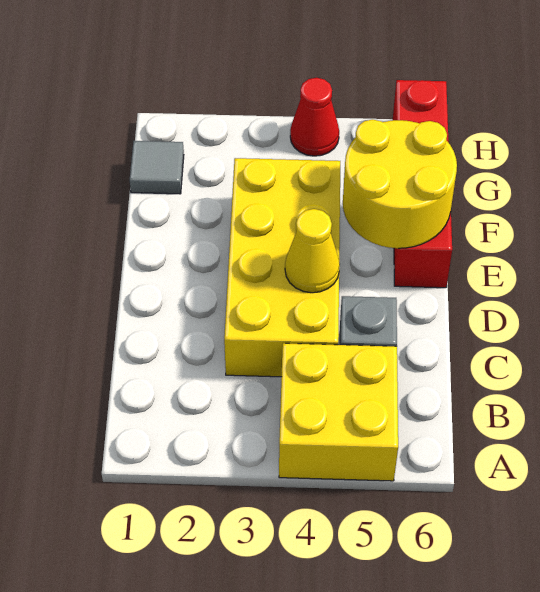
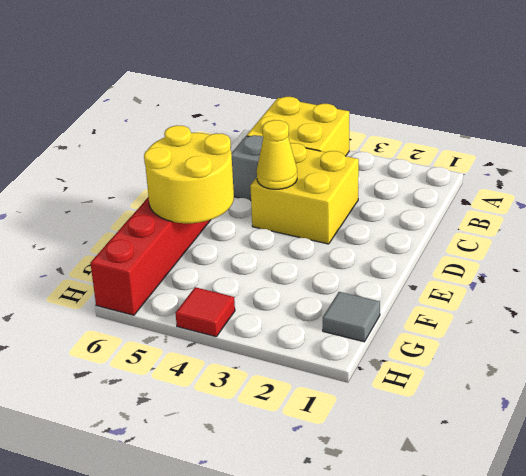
yellow 2x4 brick [224,158,340,377] -> yellow 2x2 brick [250,143,359,244]
red 1x1 cone [290,78,339,156] -> red 1x1 tile [176,287,235,337]

